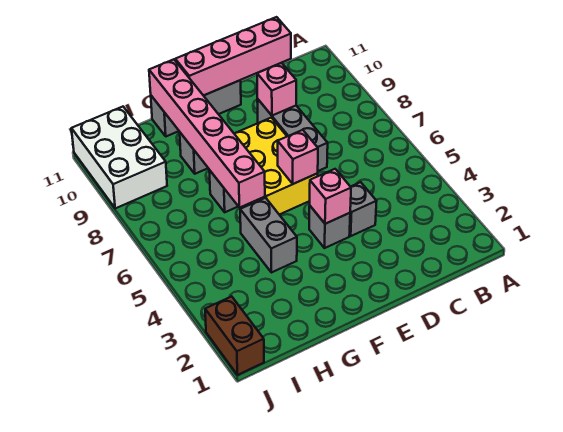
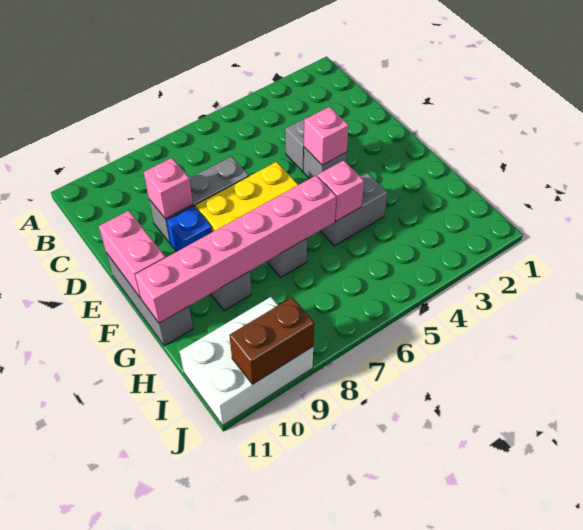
pink 1x4 brick [175,17,291,96] -> pink 1x2 brick [99,211,165,298]
pink 1x1 brick [278,130,318,184] -> pink 1x1 brick moved to [317,160,364,221]
none -> blue 1x1 brick [166,206,212,252]
brown 1x2 brick [205,296,264,375] -> brown 1x2 brick moved to [229,297,314,385]

